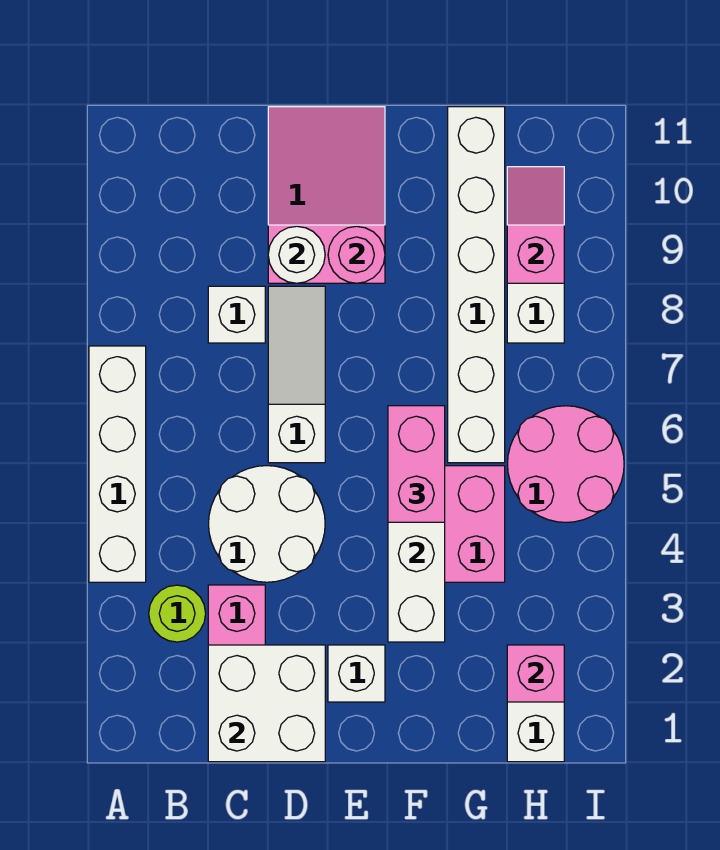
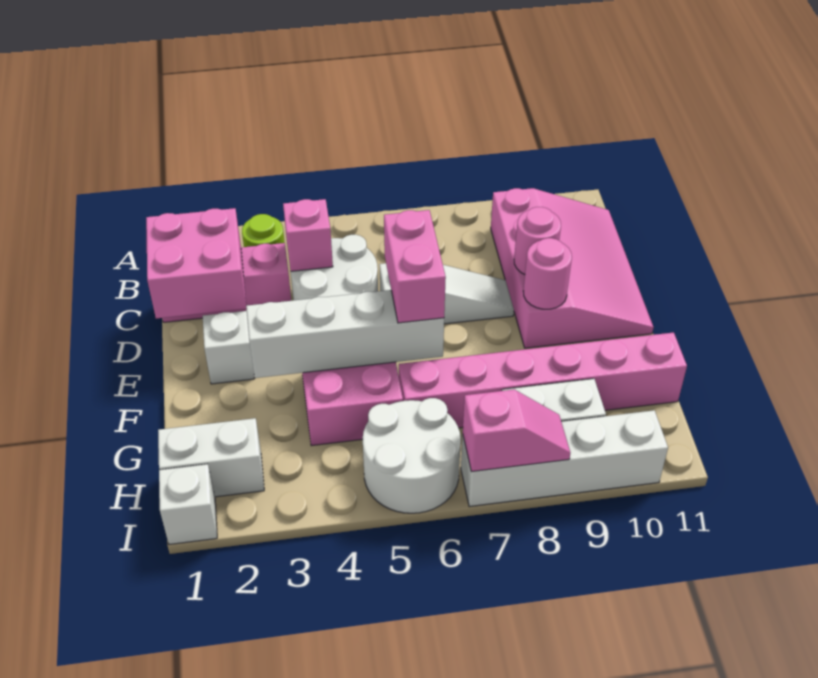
white 1x4 brick [89,346,146,582] -> white 1x4 brick moved to [461,410,668,507]
white 2x2 brick [208,645,325,762] -> pink 2x2 brick [146,208,246,319]
white 1x1 brick [208,286,265,343] -> white 1x1 brick moved to [159,464,217,544]
pink 2x3 slope [268,107,385,283] -> pink 3x4 slope [491,188,654,348]
white 1x1 round brick [268,226,325,283] -> pink 1x1 round brick [514,207,561,274]
pink 1x2 brick [388,406,445,522] -> pink 1x2 brick turned to [384,210,446,323]
white 1x6 brick [448,107,505,463] -> pink 1x6 brick [399,332,687,428]
pink 1x1 brick [507,645,564,702] -> pink 1x1 brick moved to [283,199,333,271]
pink 2x2 round brick [507,406,624,522] -> white 2x2 round brick [363,398,461,513]
pink 1x2 slope [507,167,564,283] -> pink 1x2 slope moved to [463,390,570,472]

